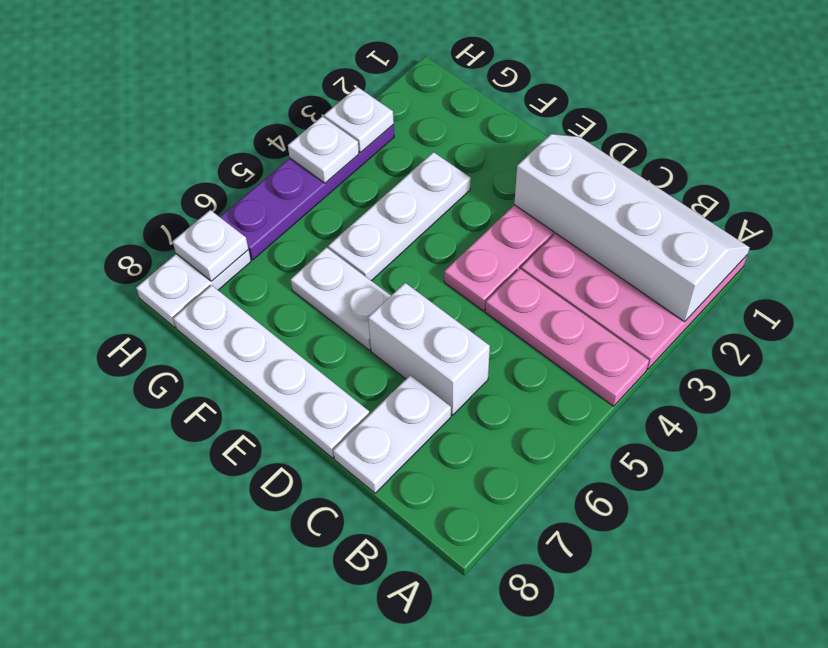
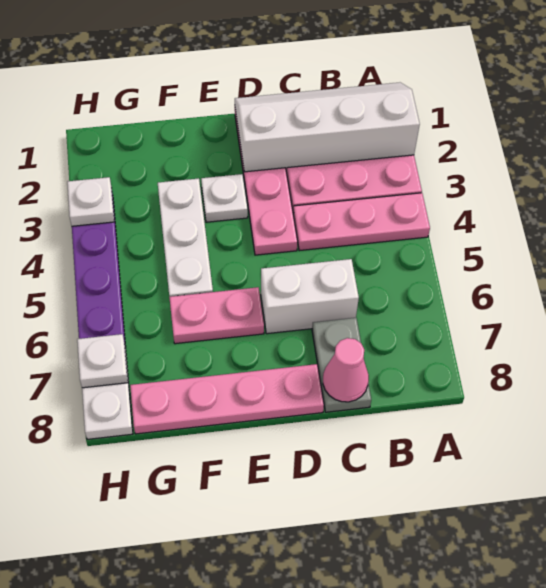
white 1x2 plate [333,375,451,493] -> grey 1x2 plate [312,318,371,412]
none -> pink 1x1 cone [323,338,369,402]
white 1x4 plate [173,285,370,458] -> pink 1x4 plate [130,364,324,434]
white 1x2 plate [291,247,391,350] -> pink 1x2 plate [169,287,264,344]
white 1x1 plate [288,116,359,183] -> white 1x1 plate moved to [201,174,248,222]

